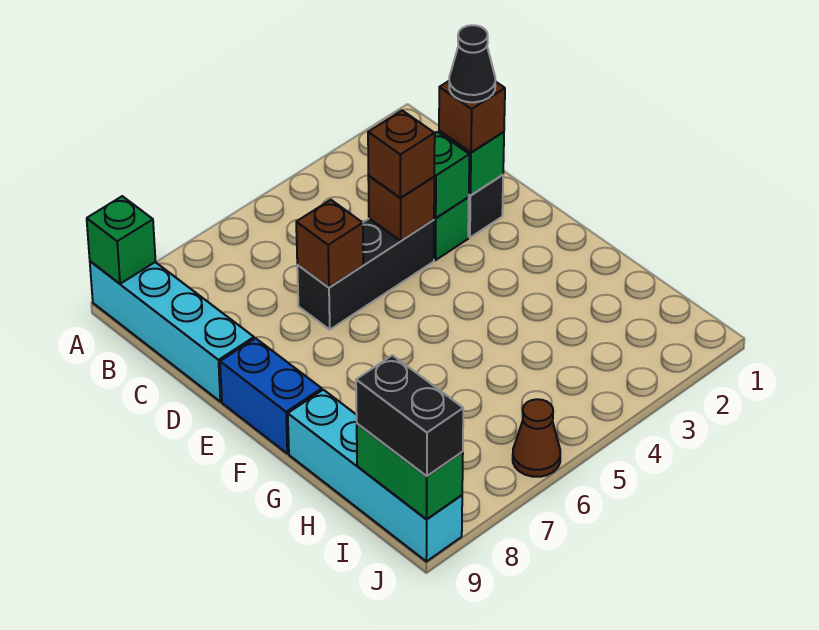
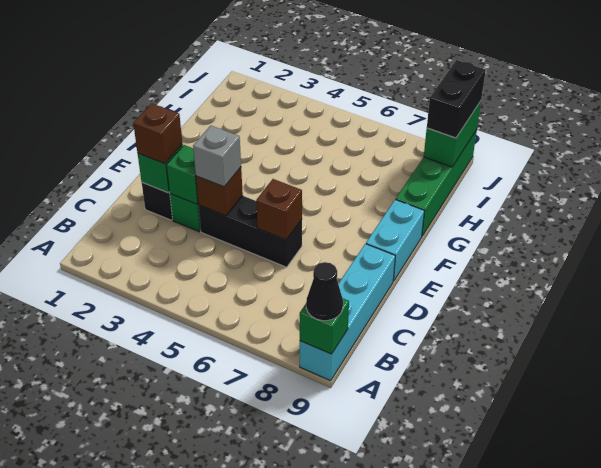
black 1x1 cone [449,25,495,102] -> black 1x1 cone moved to [306,262,343,321]
brown 1x1 brick [368,111,435,198] -> grey 1x1 brick [193,126,241,187]
blue 1x2 brick [220,338,322,454] -> cyan 1x2 brick [366,199,424,281]
cyan 1x4 brick [288,390,462,562] -> green 1x4 brick [396,130,477,236]
brown 1x1 cone [513,399,560,477] -> none

